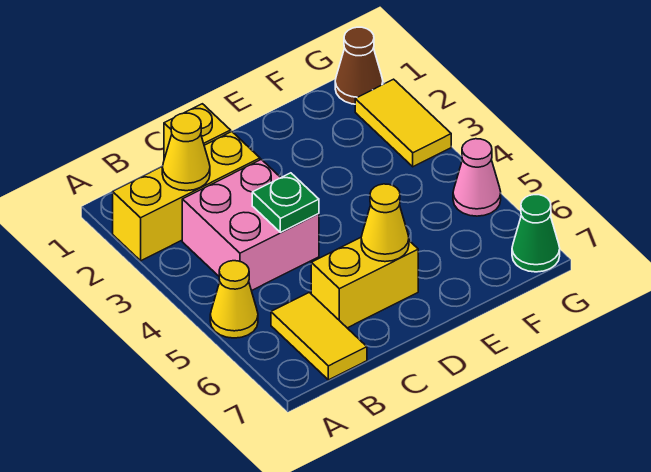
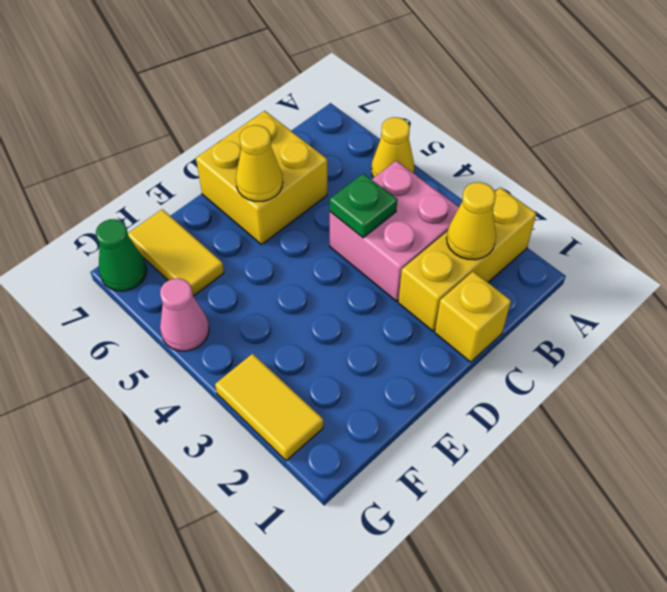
yellow 1x2 tile [271,292,367,380] -> yellow 1x2 tile moved to [128,209,224,296]
yellow 1x2 brick [311,238,418,328] -> yellow 2x2 brick [196,111,327,245]
brown 1x1 cone [335,27,383,104] -> none

